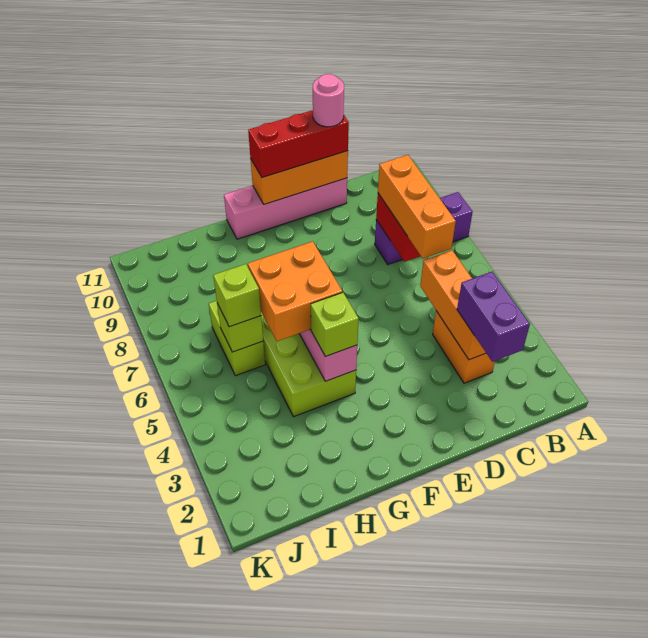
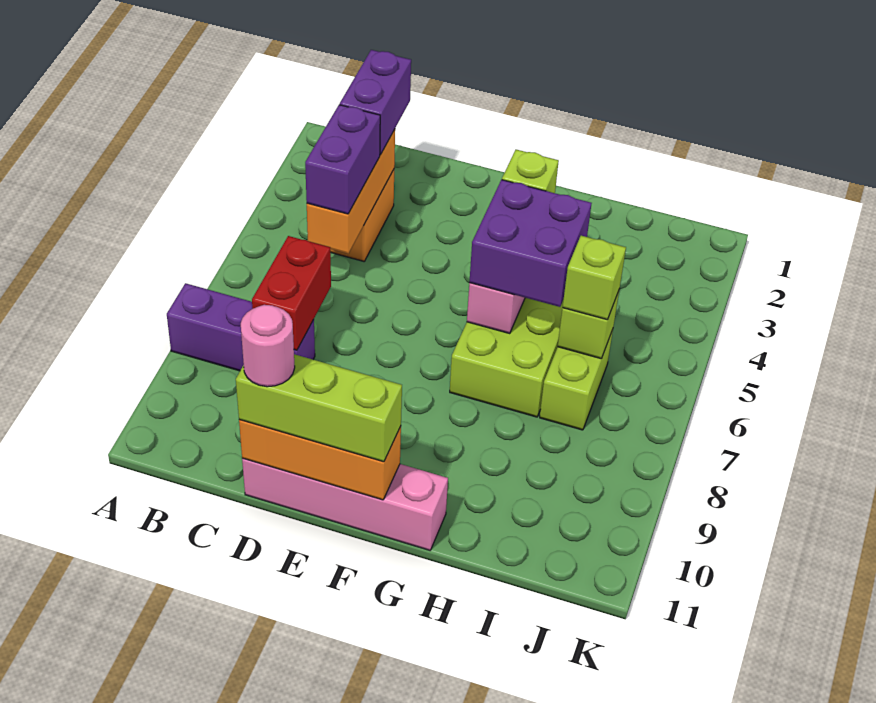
none -> purple 1x2 brick [305,105,380,214]
orange 1x3 brick [378,155,456,259] -> none
red 1x3 brick [248,110,349,177] -> lime 1x3 brick [236,354,402,462]
orange 2x2 brick [248,241,342,341] -> purple 2x2 brick [469,180,592,307]

